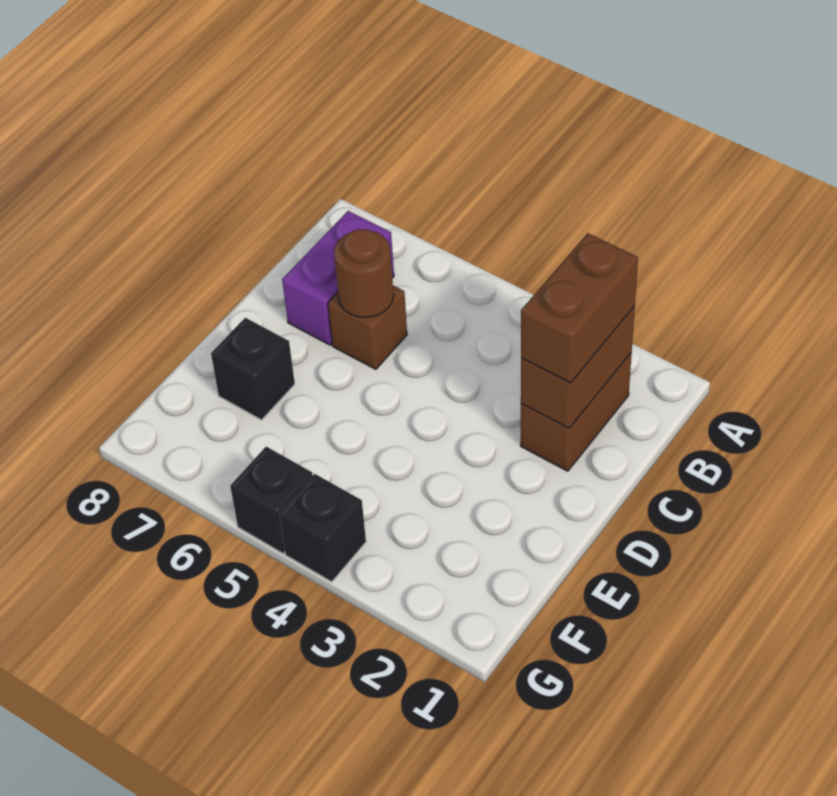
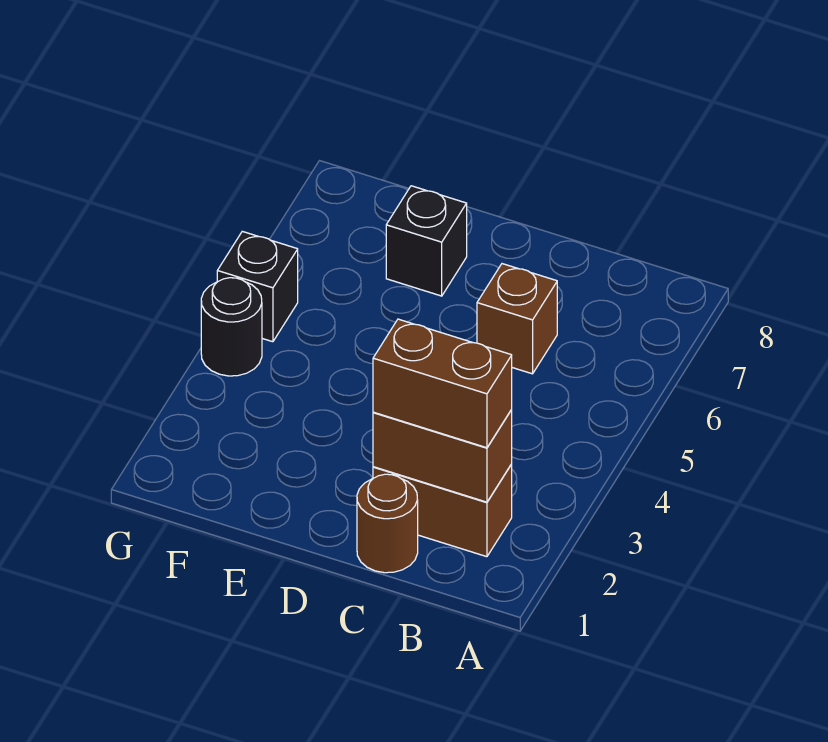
purple 1x2 brick [282,211,394,345] -> none
brown 1x1 round brick [334,229,394,318] -> brown 1x1 round brick moved to [357,474,418,573]
black 1x1 brick [279,474,366,582] -> black 1x1 round brick [201,278,262,376]

